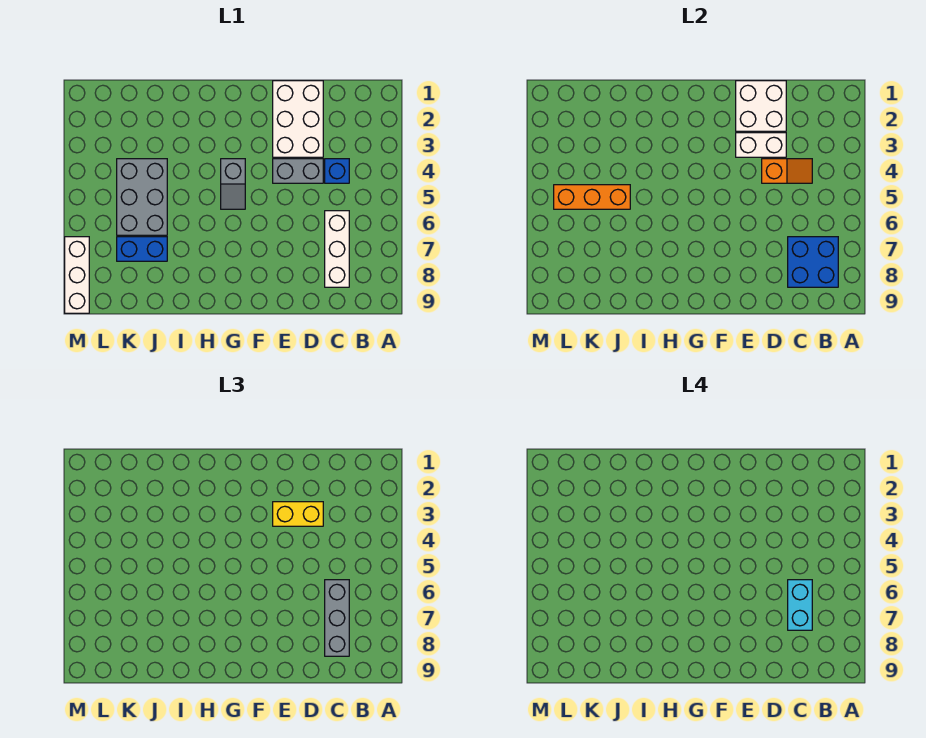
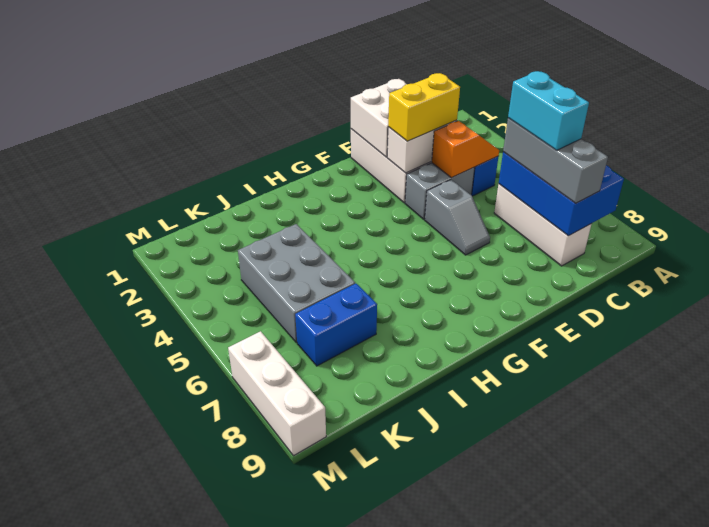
blue 2x2 brick [788,237,838,287] -> blue 2x3 brick [499,152,624,236]
grey 1x2 slope [221,159,245,209] -> grey 1x2 slope moved to [425,180,490,255]
orange 1x3 brick [554,185,630,209] -> none

